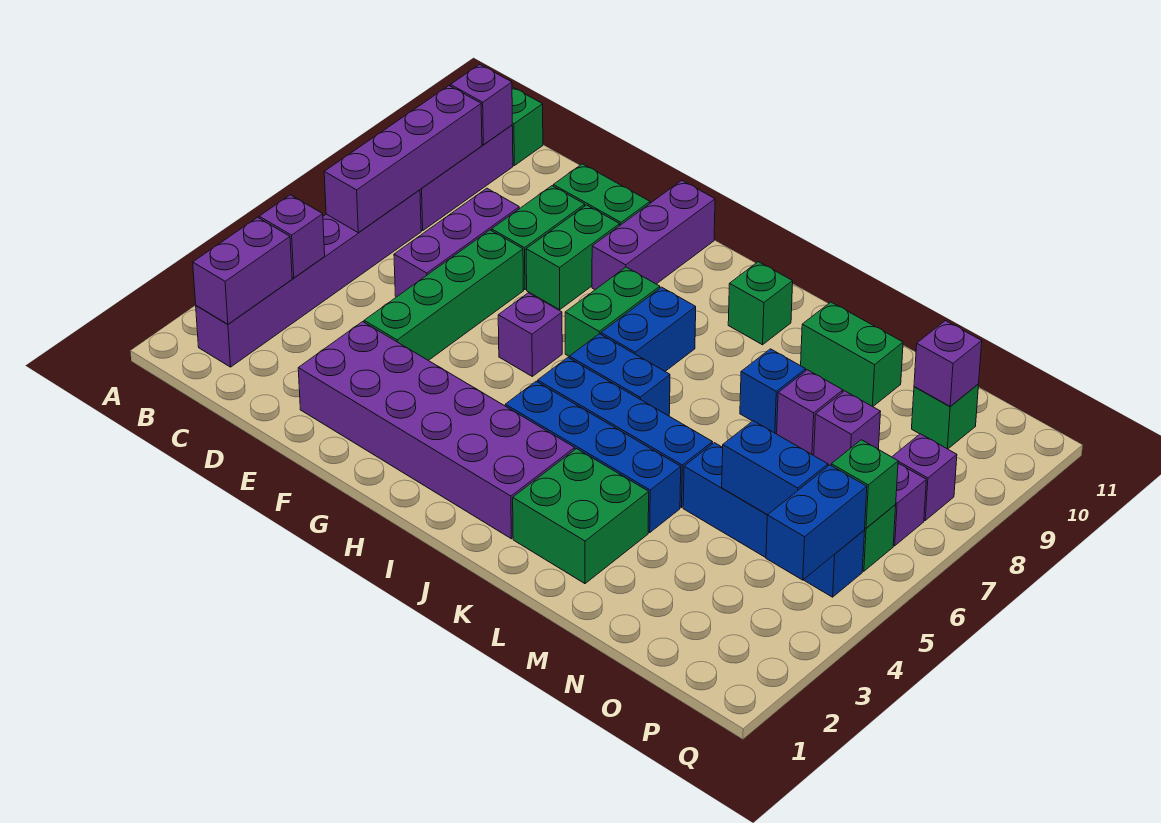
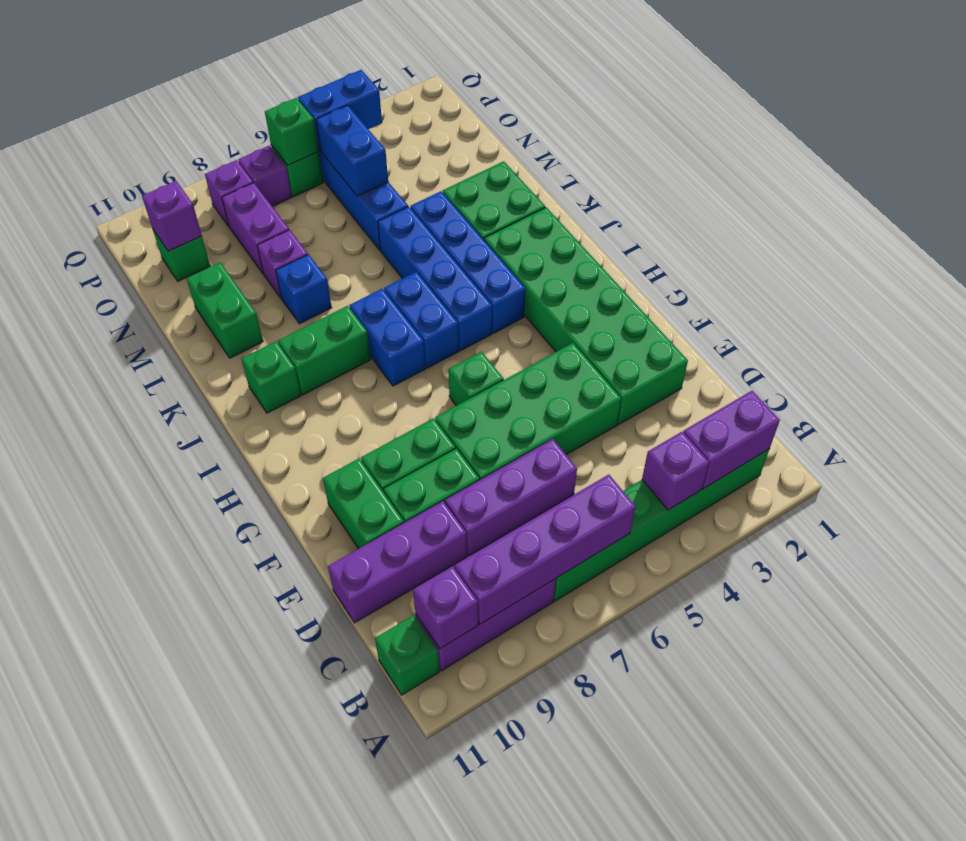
purple 1x6 brick [196,190,421,367] -> green 1x6 brick [554,449,769,601]
purple 2x6 brick [298,322,575,539] -> green 2x6 brick [484,207,688,425]
green 1x4 brick [364,230,523,361] -> green 2x4 brick [435,343,621,480]
purple 1x1 brick [498,293,562,376] -> green 1x1 brick [448,352,504,406]
purple 1x3 brick [592,180,715,290] -> purple 1x3 brick moved to [328,501,467,623]
green 1x2 brick [565,267,660,356] -> green 1x2 brick moved to [278,306,371,395]
blue 1x2 brick [601,287,696,371] -> blue 1x2 brick turned to [350,289,425,386]
purple 1x1 brick [814,391,881,465] -> purple 1x2 brick [222,183,289,273]

